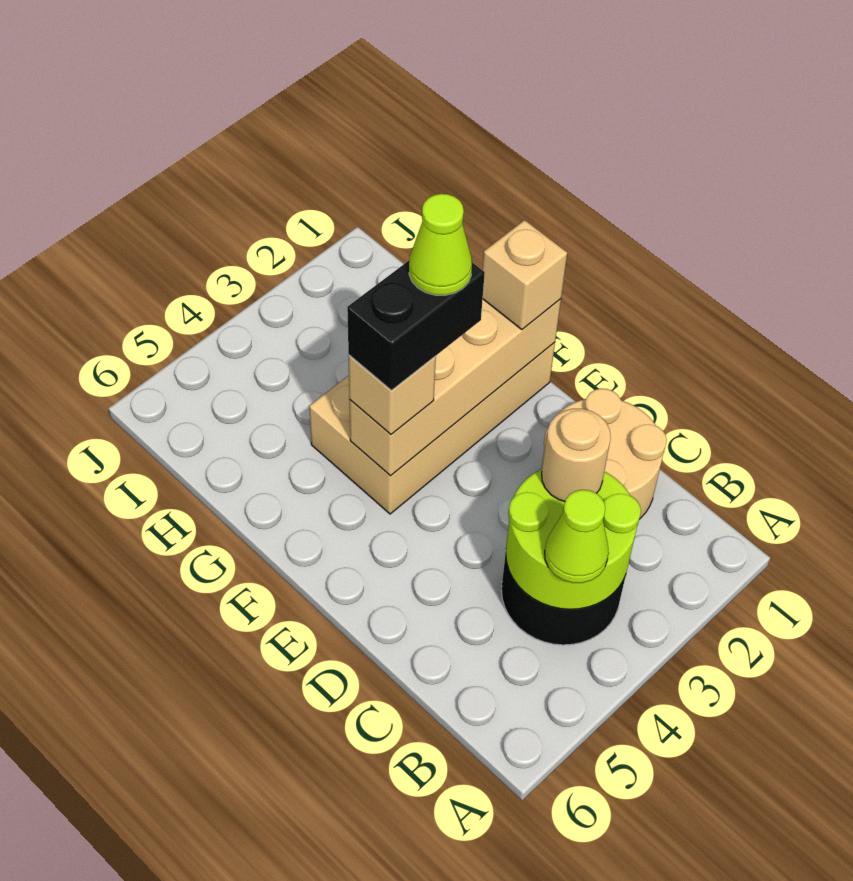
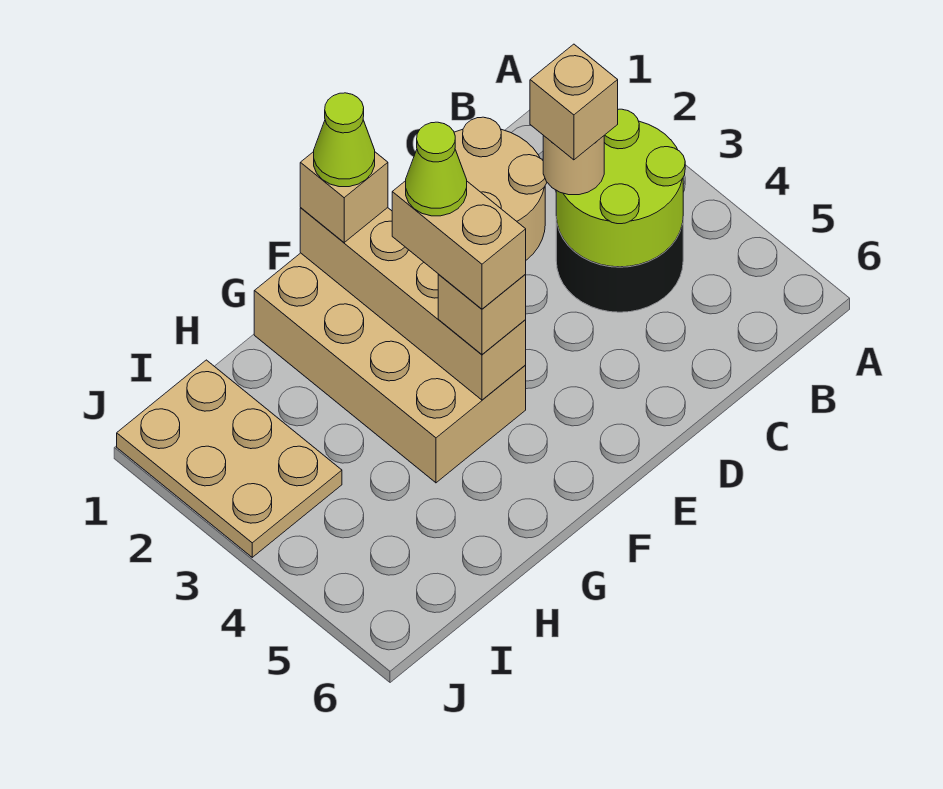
lime 1x1 cone [545,490,609,583] -> lime 1x1 cone moved to [314,93,375,187]
none -> tan 1x1 brick [530,44,618,160]
black 1x2 brick [347,261,485,390] -> tan 1x2 brick [392,181,526,309]
none -> tan 2x3 plate [117,360,342,557]

